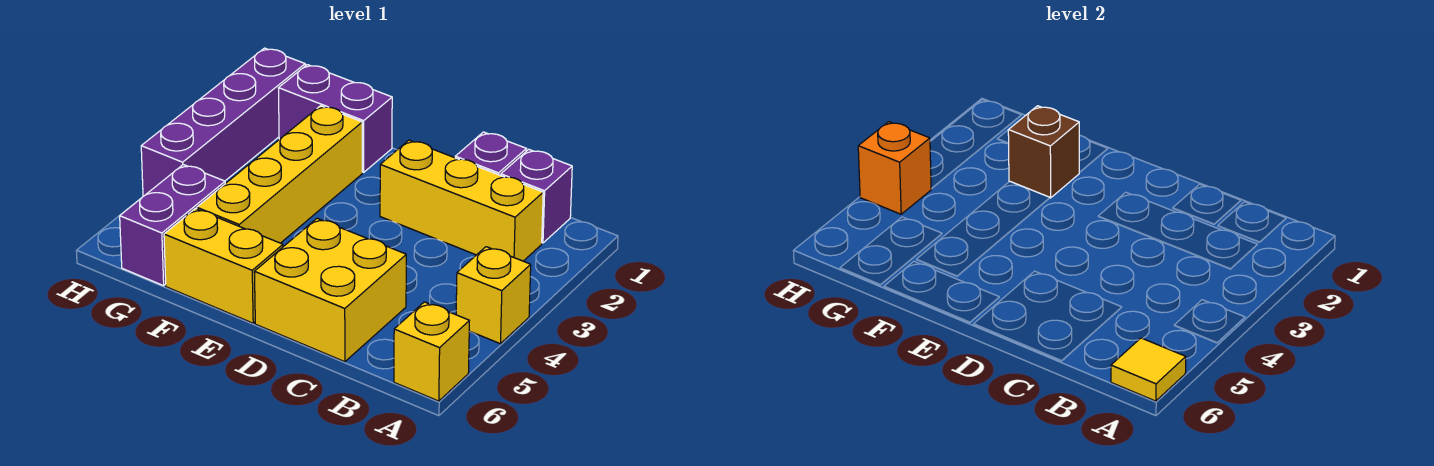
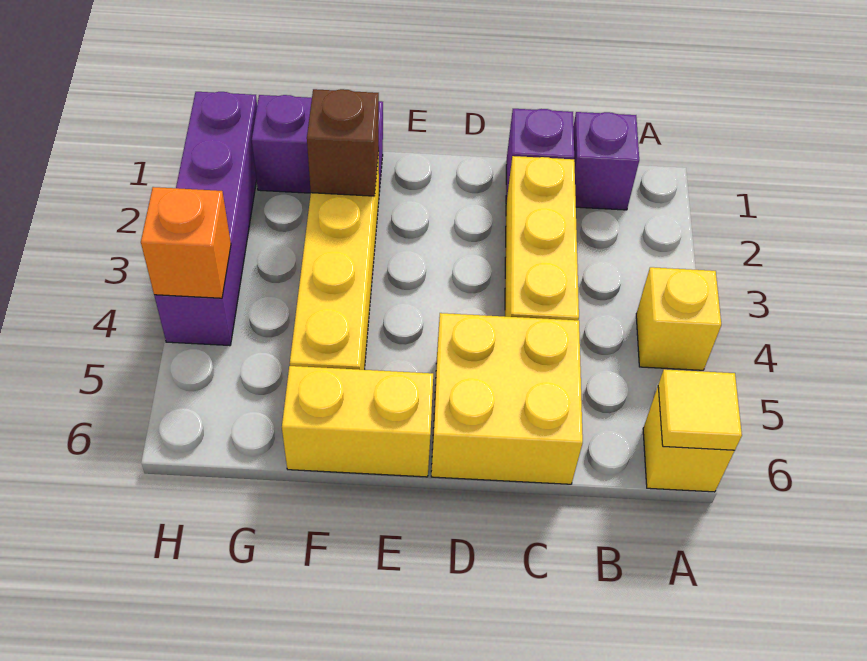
yellow 1x3 brick [380,140,543,261] -> yellow 1x3 brick turned to [505,156,579,320]
purple 1x2 brick [120,165,225,286] -> none

